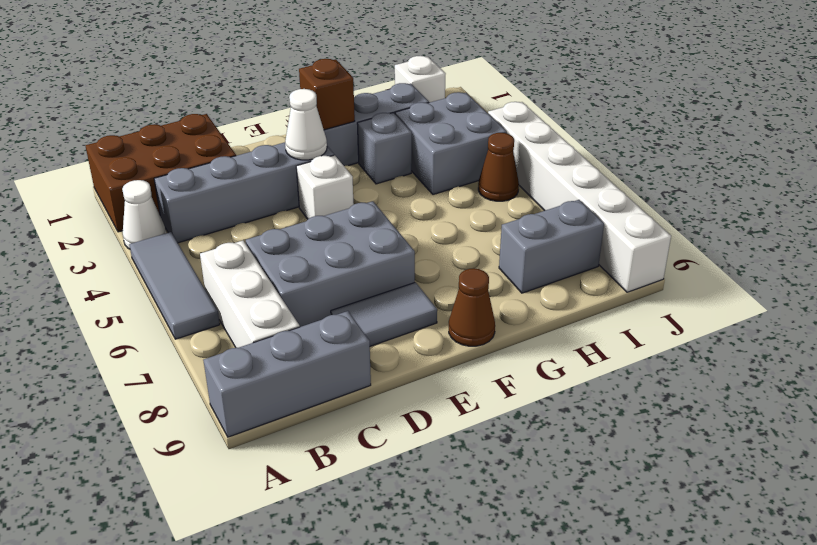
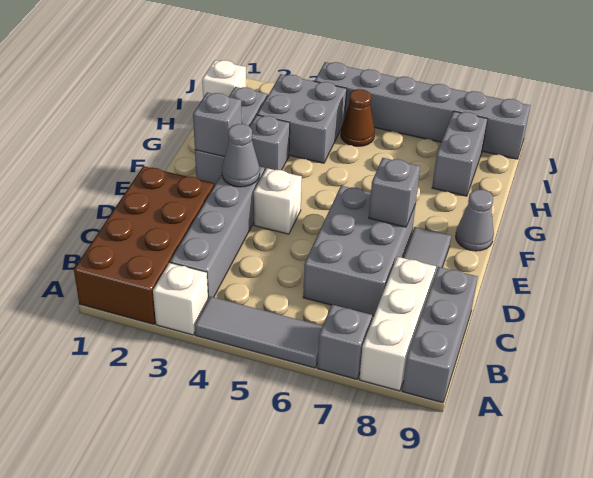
brown 2x3 brick [85,114,236,232] -> brown 2x4 brick [74,166,214,324]
white 1x1 cone [122,180,166,249] -> white 1x1 brick [153,263,208,335]
none -> grey 1x1 brick [317,305,372,379]
white 1x3 brick [200,241,300,348] -> white 1x3 brick turned to [359,257,436,391]
white 1x1 cone [285,89,327,160] -> grey 1x1 cone [222,124,260,187]
none -> grey 1x1 brick [369,158,420,227]
brown 1x1 brick [299,59,355,130] -> grey 1x1 brick [193,92,242,157]
brown 1x1 cone [449,268,495,346] -> grey 1x1 cone [456,189,494,251]
white 1x6 brick [488,102,671,292] -> grey 1x6 brick [315,62,531,159]

